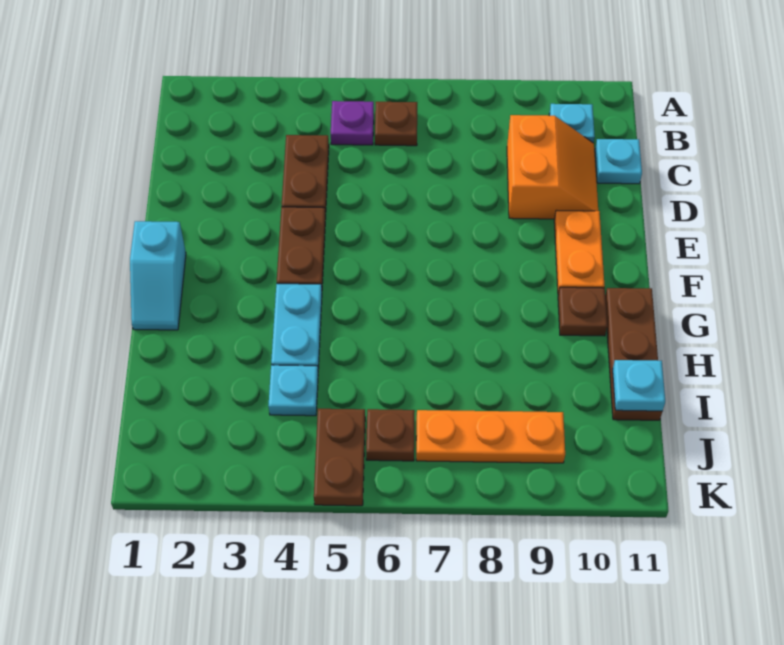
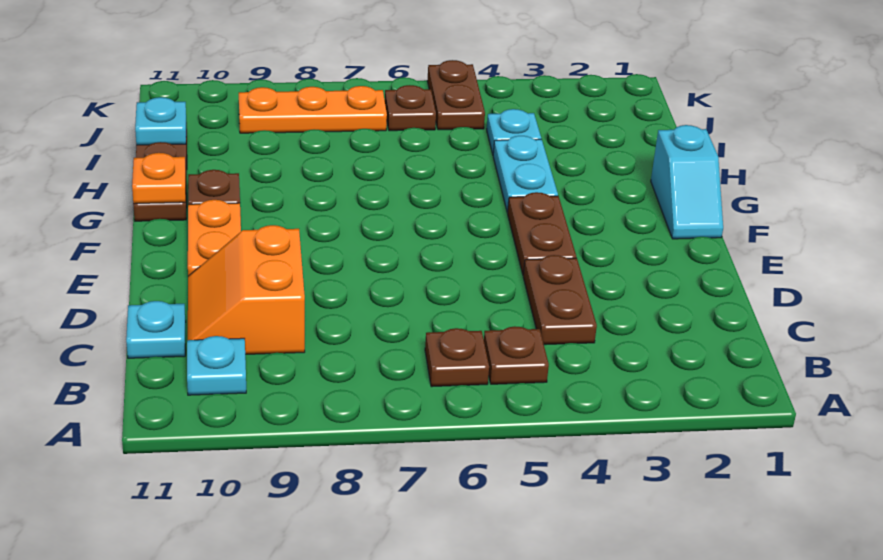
purple 1x1 plate [331,101,374,145] -> brown 1x1 plate [484,326,549,384]
cyan 1x2 slope [130,221,186,330] -> cyan 1x2 slope turned to [651,125,723,239]
none -> orange 1x1 plate [132,153,186,204]

